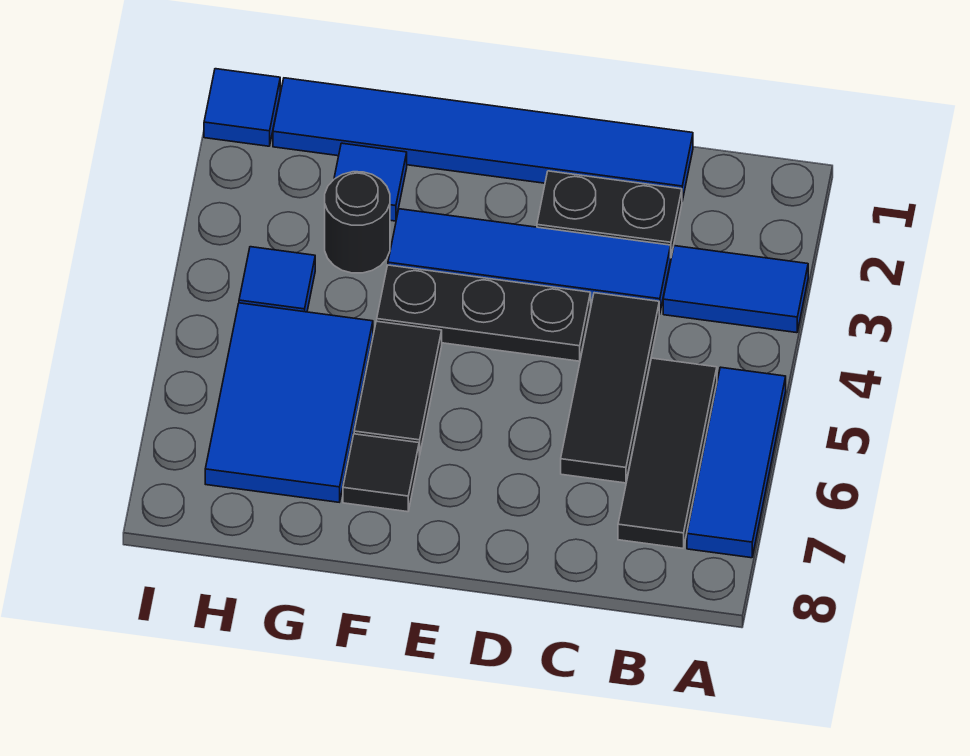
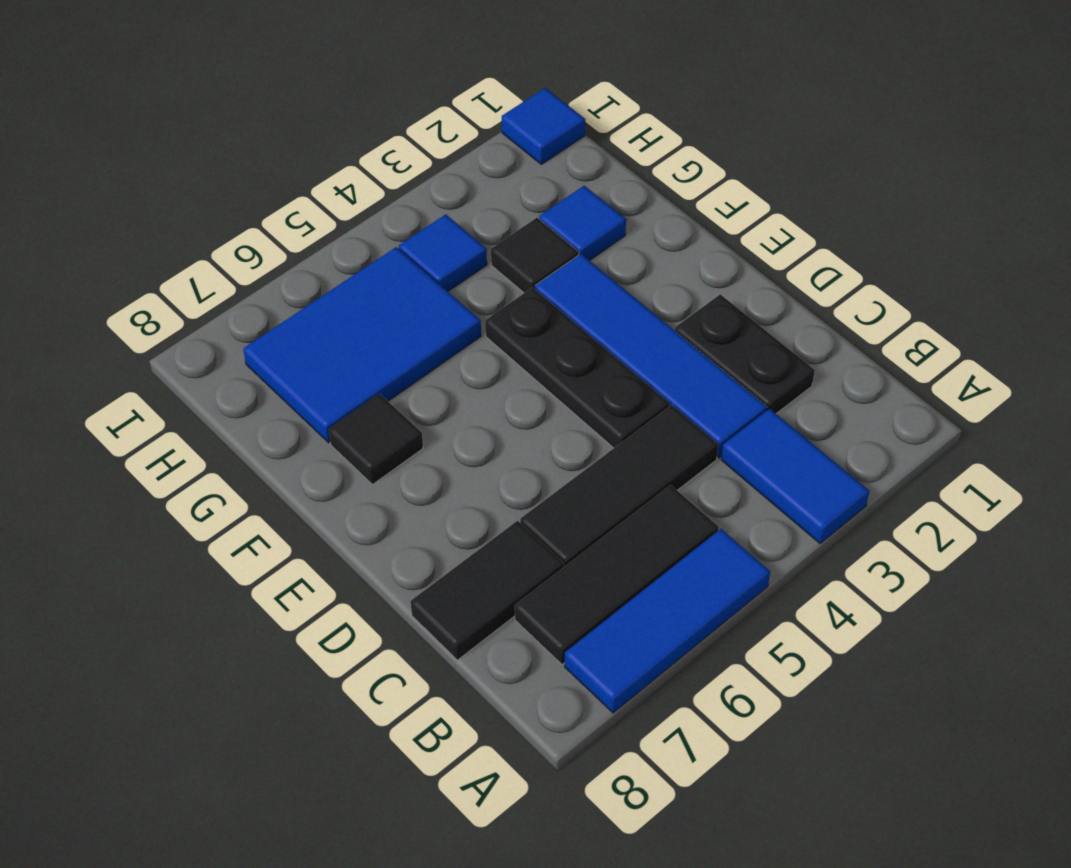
blue 1x6 tile [273,78,693,201] -> none
black 1x2 tile [354,321,442,455] -> black 1x2 tile moved to [411,521,564,660]
black 1x1 round brick [325,172,390,273] -> black 1x1 tile [491,218,579,293]

